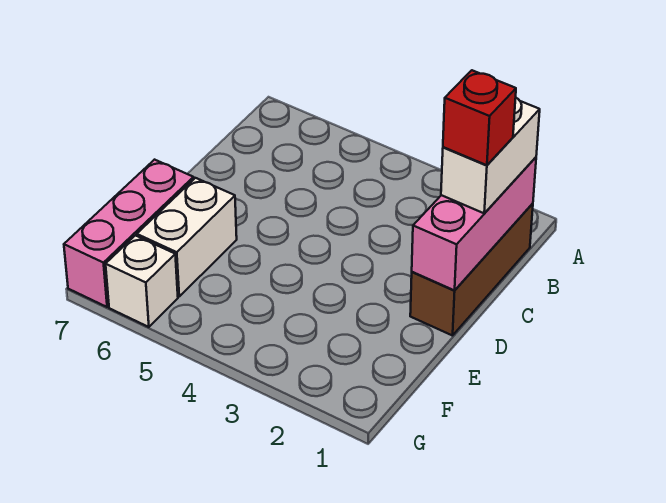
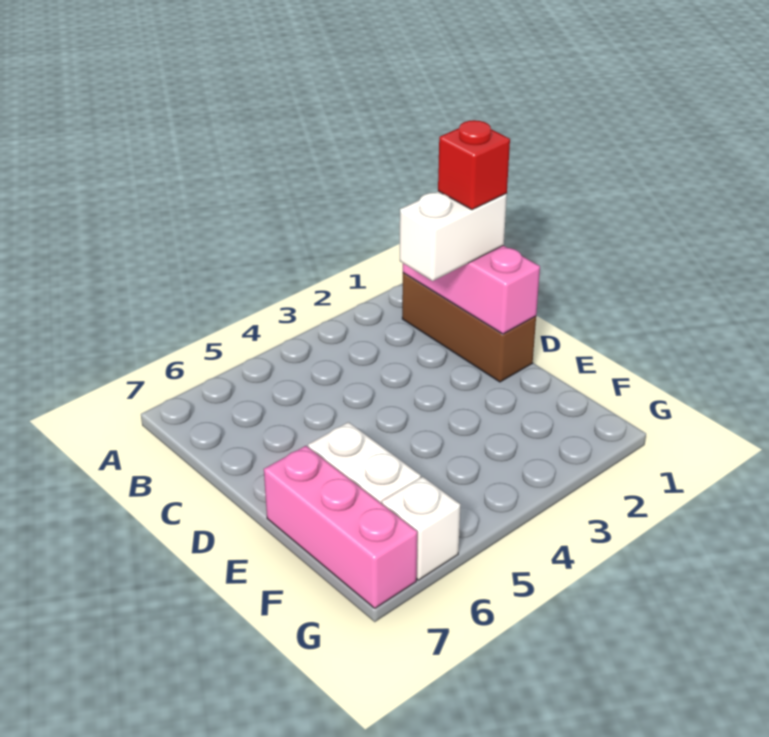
white 1x2 brick [441,98,540,213] -> white 1x2 brick turned to [400,191,507,281]

